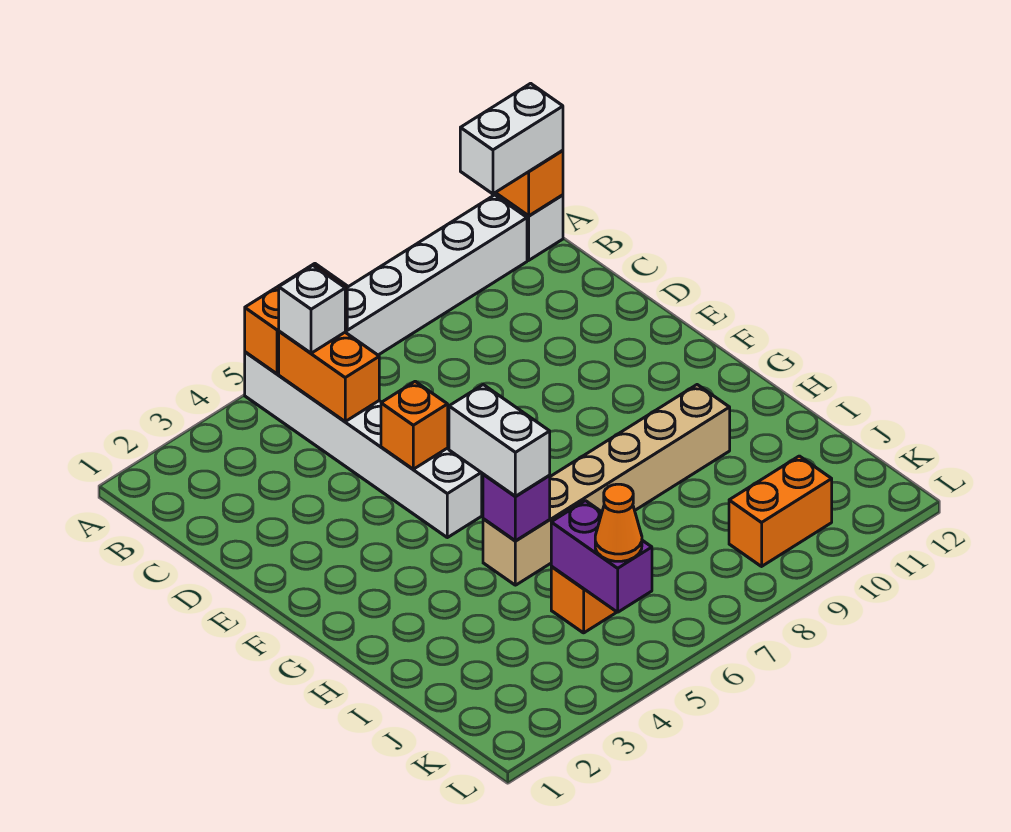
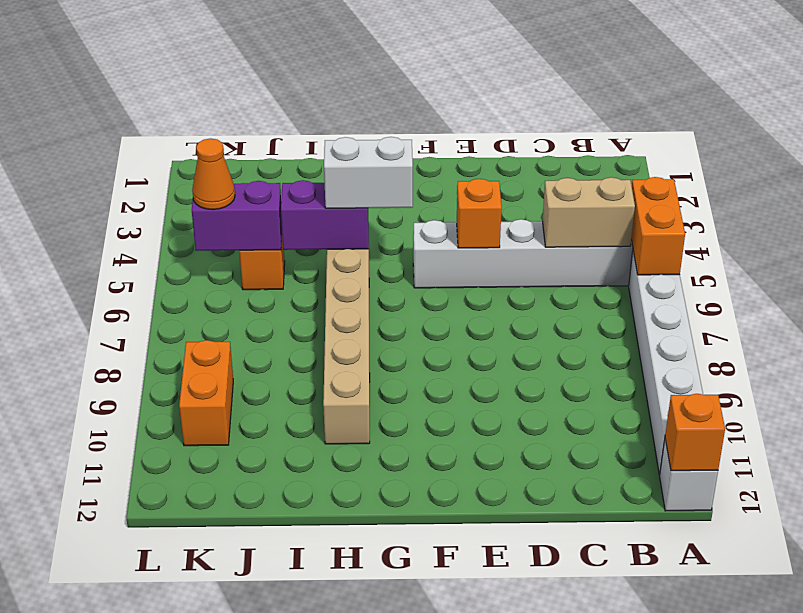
white 1x2 brick [460,83,563,194] -> none
orange 1x2 brick [279,331,379,421] -> tan 1x2 brick [542,177,635,247]
white 1x1 brick [279,266,345,353] -> none
purple 1x1 brick [483,474,550,541] -> purple 1x2 brick [281,180,369,250]

